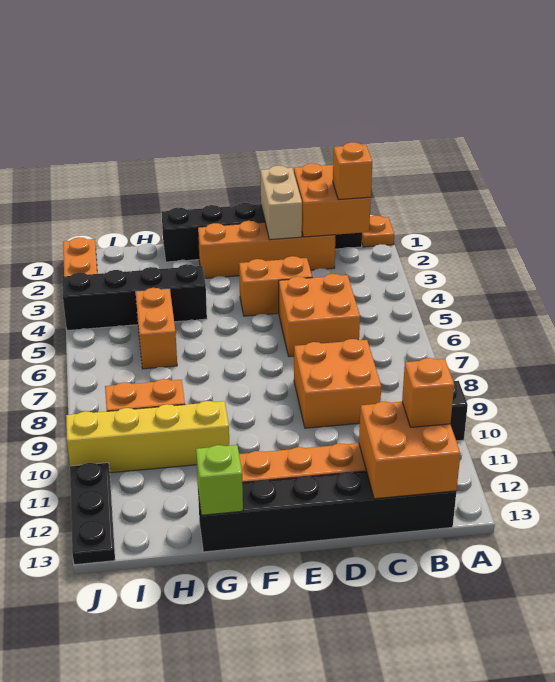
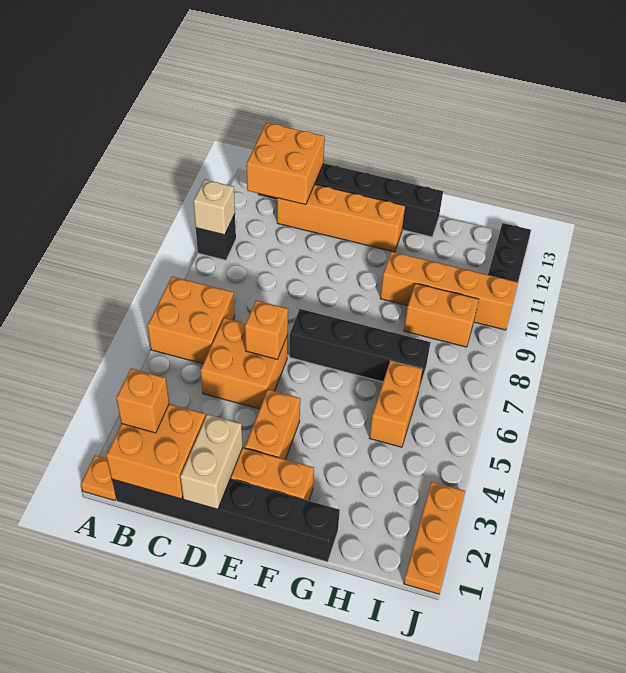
none -> tan 1x1 brick [193,180,235,235]
orange 1x1 brick [402,358,454,427] -> orange 1x1 brick moved to [245,300,288,359]
orange 2x2 brick [294,339,381,428] -> orange 2x2 brick moved to [147,277,235,364]
orange 1x2 brick [239,256,312,316] -> orange 1x2 brick turned to [245,390,300,459]
black 1x4 brick [62,264,207,331] -> black 1x4 brick moved to [289,309,431,389]
yellow 1x4 brick [66,401,229,473] -> orange 1x4 brick [380,251,518,330]
lime 1x1 brick [196,445,243,515] -> none

